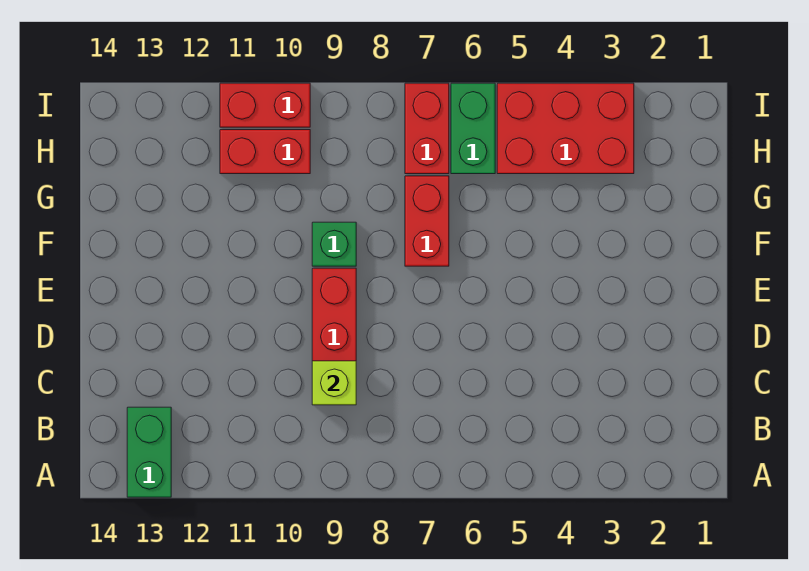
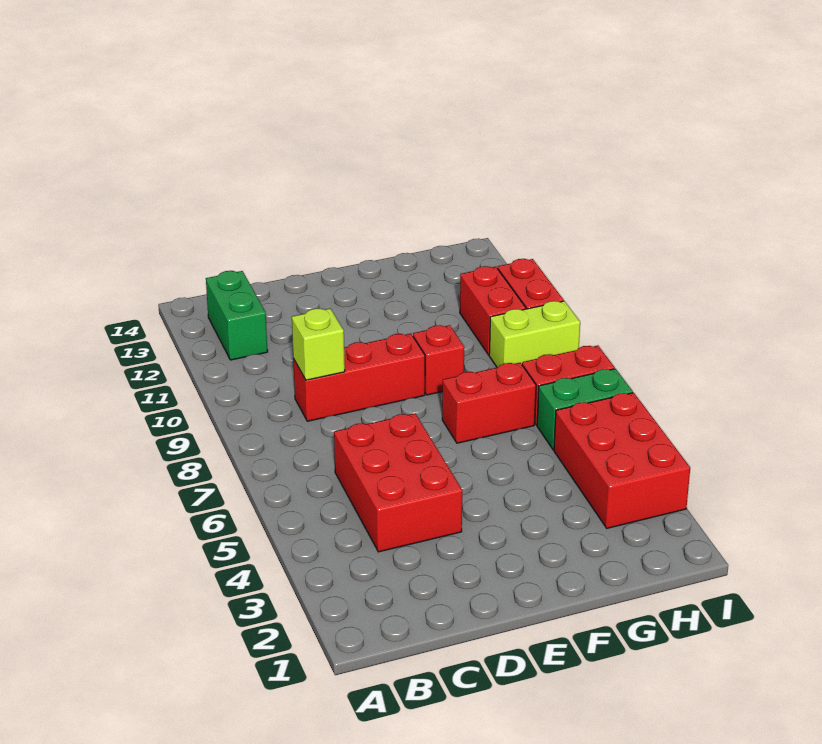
green 1x2 brick [127,407,171,497] -> green 1x2 brick turned to [206,271,268,360]
none -> red 2x3 brick [334,413,462,552]
green 1x1 brick [312,222,356,266] -> red 1x1 brick [413,325,464,395]
none -> lime 1x2 brick [489,301,580,367]

